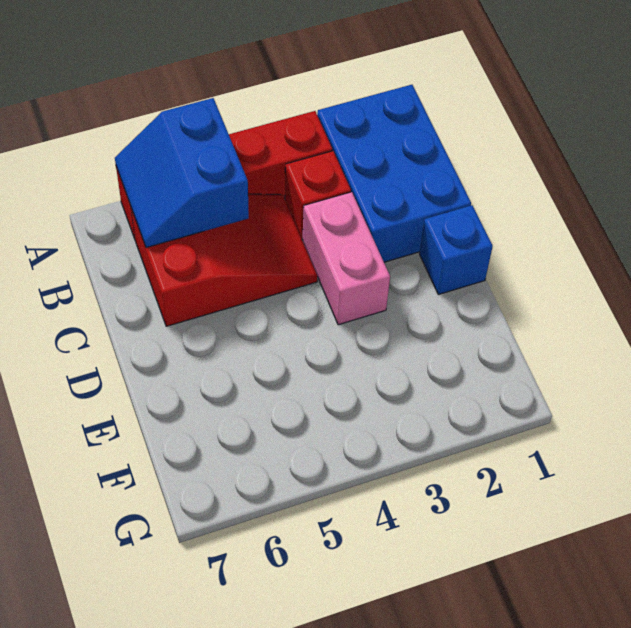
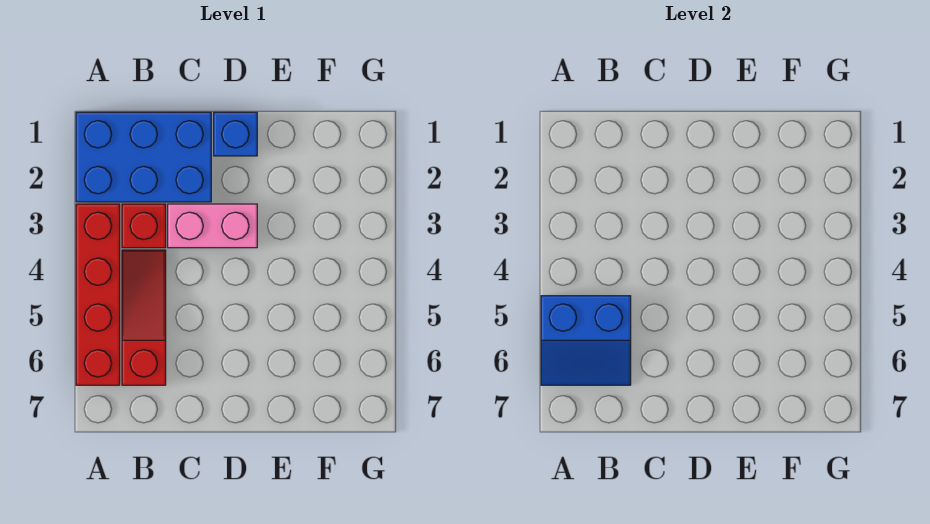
red 2x3 slope [131,194,317,326] -> red 1x3 slope [122,250,166,385]

